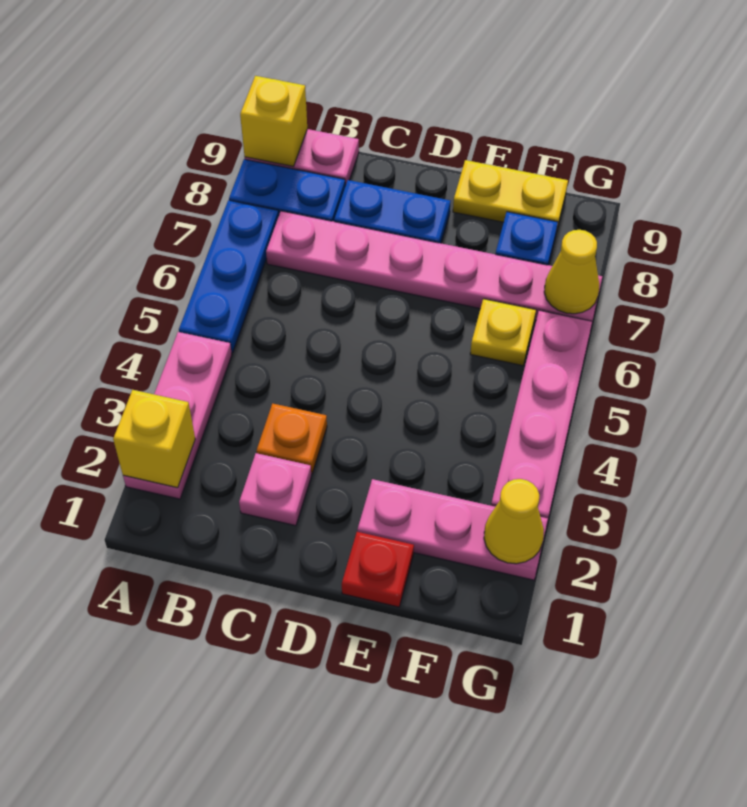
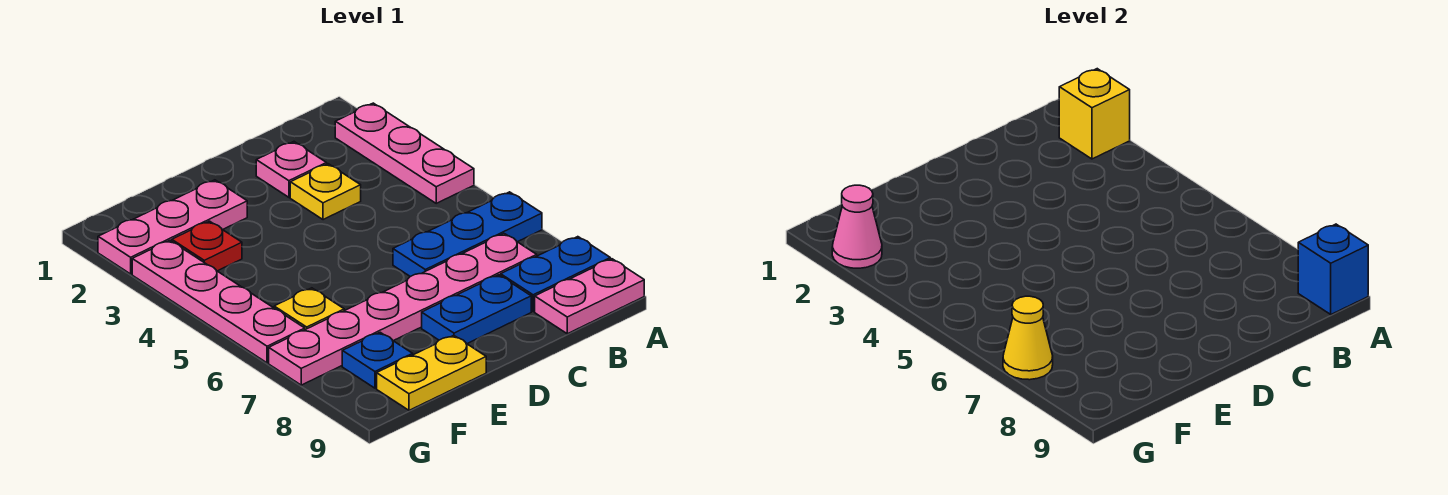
blue 1x3 plate [179,200,279,353] -> blue 1x3 plate turned to [393,192,542,277]
yellow 1x1 brick [240,76,307,166] -> blue 1x1 brick [1298,224,1368,314]
orange 1x1 plate [256,403,327,474] -> yellow 1x1 plate [290,164,361,220]
red 1x1 plate [342,532,414,607] -> red 1x1 plate moved to [172,221,242,271]
yellow 1x1 cone [484,479,544,564] -> pink 1x1 cone [832,185,882,268]

